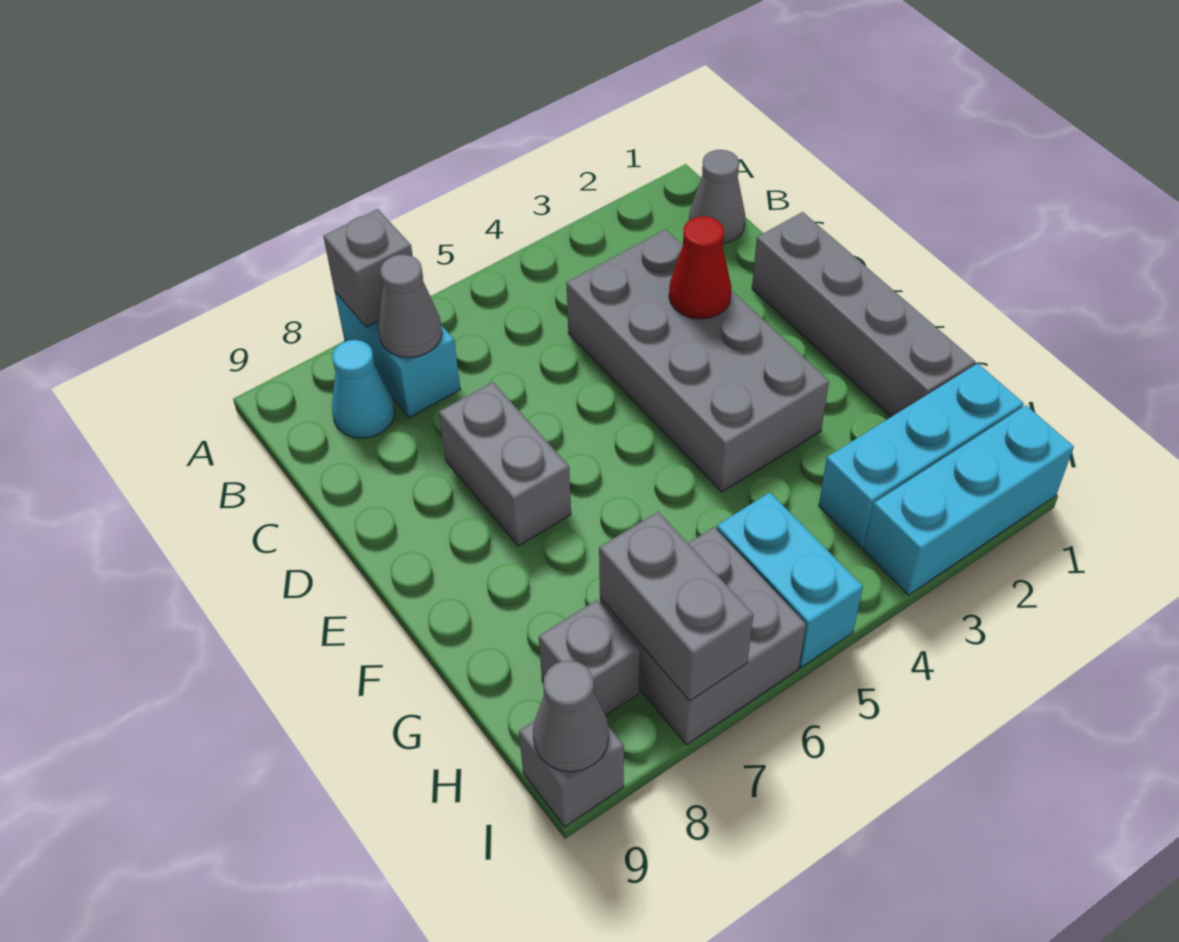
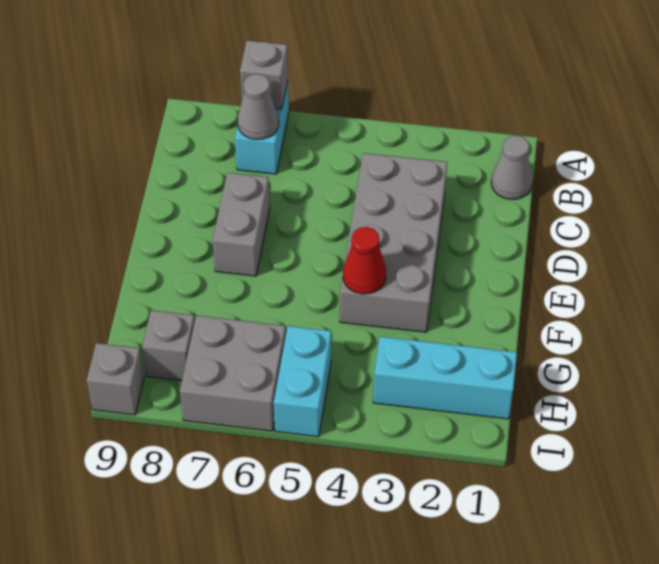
cyan 1x1 cone [332,340,395,438] -> none
grey 1x4 brick [752,212,975,417] -> none
red 1x1 cone [669,216,731,319] -> red 1x1 cone moved to [343,227,386,294]
grey 1x2 brick [599,512,753,701] -> none
cyan 1x3 brick [864,405,1074,595] -> none
grey 1x1 cone [533,660,609,772] -> none

